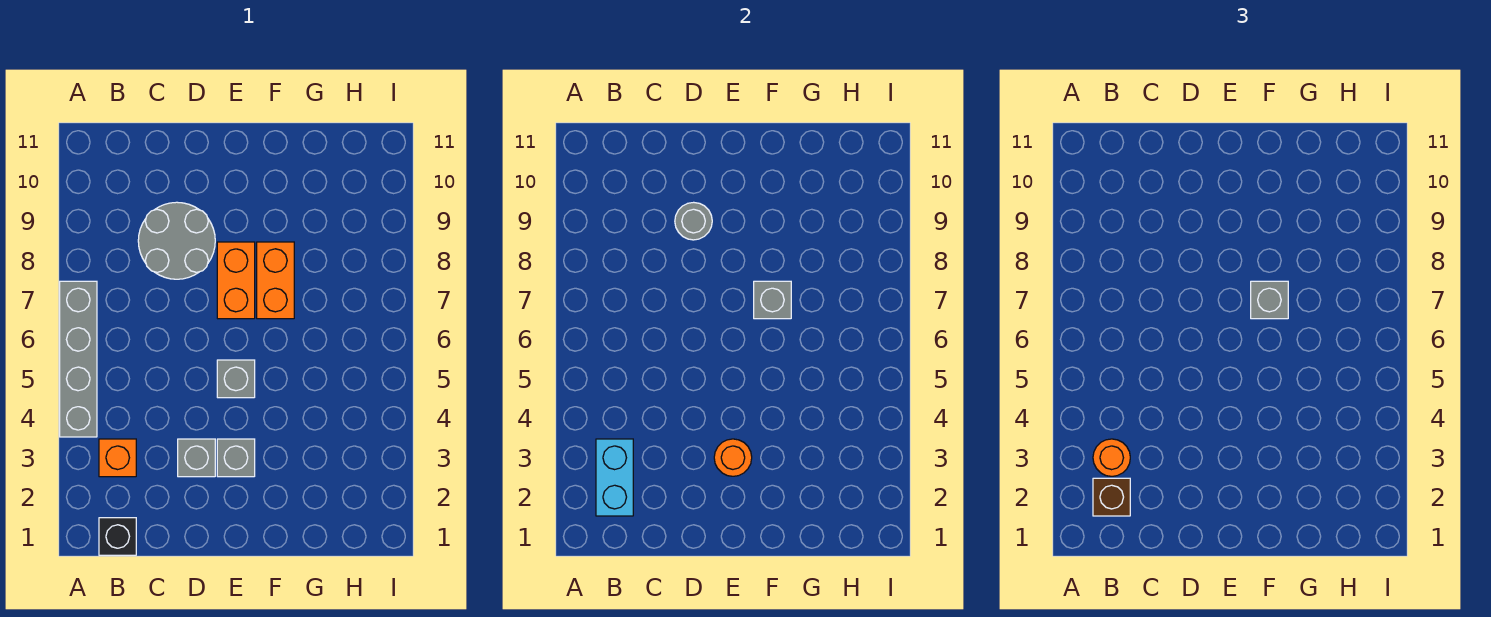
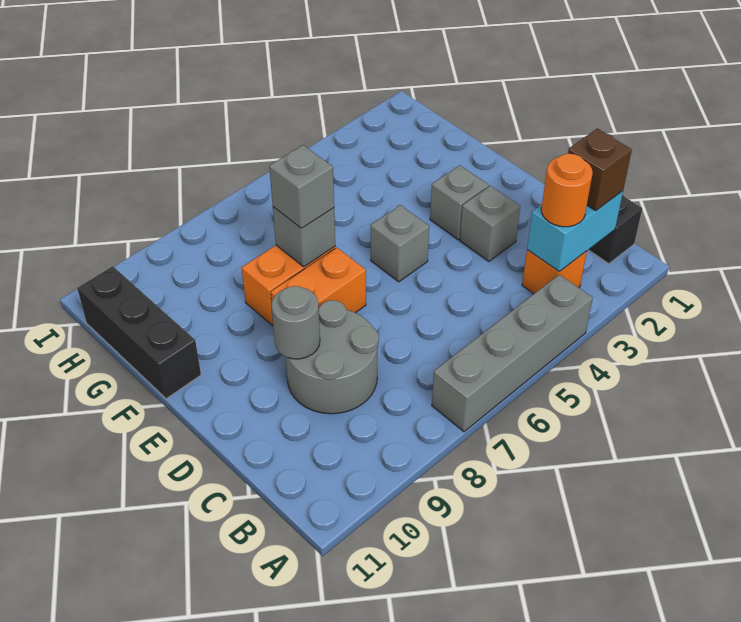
orange 1x1 round brick [714,439,752,476] -> none
none -> black 1x3 brick [77,266,201,399]

